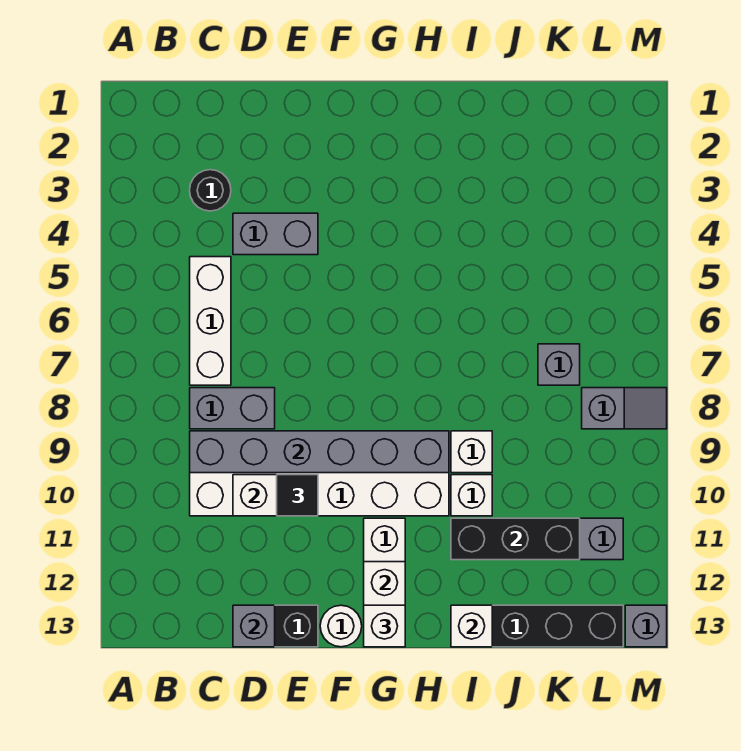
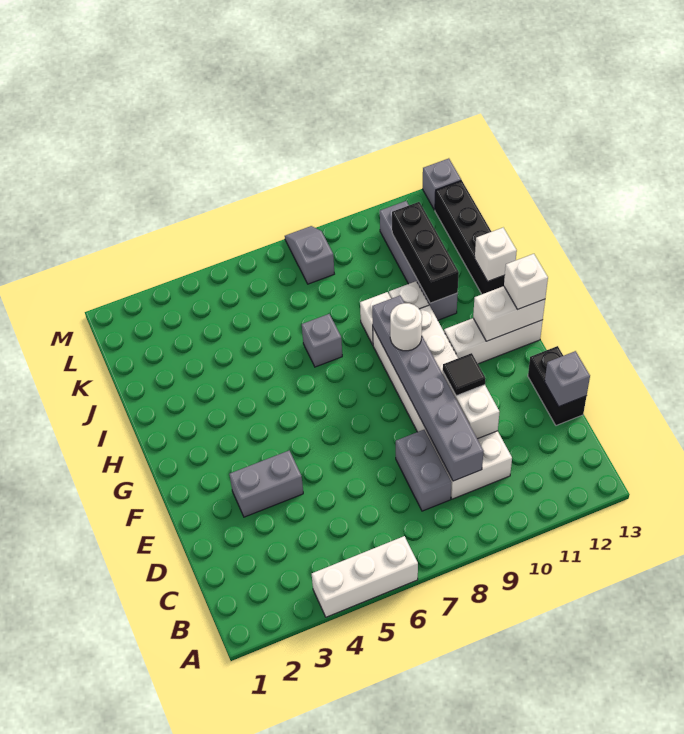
black 1x1 round brick [190,170,231,211] -> none
white 1x3 brick [190,257,231,385] -> white 1x3 brick moved to [312,536,418,617]
grey 1x2 brick [233,213,318,255] -> grey 1x2 brick turned to [229,451,303,517]
white 1x1 round brick [320,605,362,647] -> white 1x1 round brick moved to [390,303,422,351]
grey 1x1 brick [538,344,580,385] -> grey 1x1 brick moved to [302,314,342,367]

